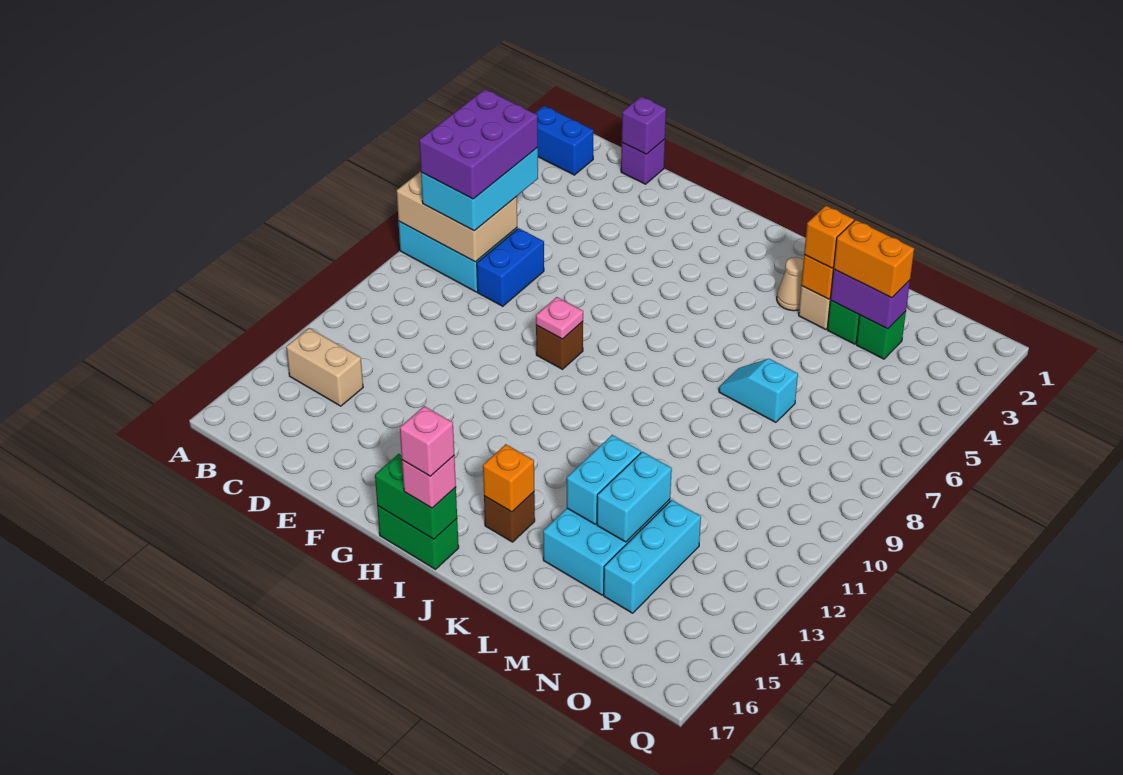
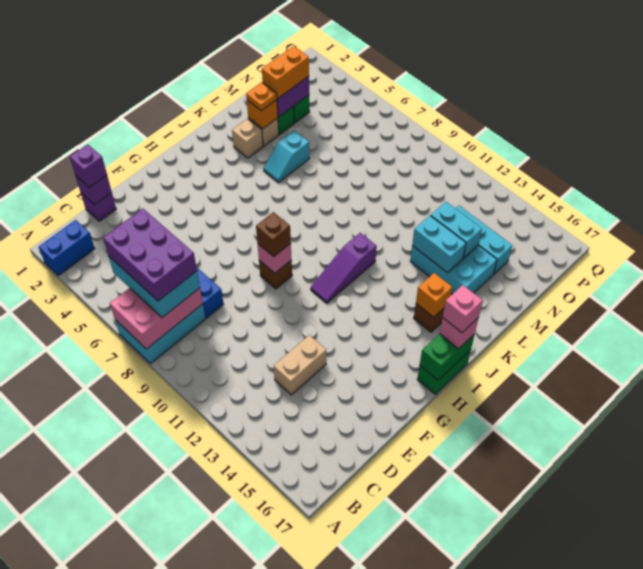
tan 2x3 brick [397,171,517,262] -> pink 2x3 brick [110,288,203,349]
tan 1x2 brick [286,328,363,406] -> tan 1x2 brick moved to [274,335,326,395]
none -> purple 1x1 brick [70,144,107,187]
pink 1x1 plate [536,297,583,339] -> pink 1x1 brick [258,243,292,273]
none -> brown 1x1 brick [256,212,291,257]
none -> purple 1x3 slope [311,233,377,303]
tan 1x1 cone [777,257,804,311] -> tan 1x1 brick [232,119,263,158]
orange 1x1 brick [804,206,854,268] -> orange 1x1 plate [246,82,277,111]
cyan 1x2 slope [719,359,798,422] -> cyan 1x2 slope moved to [264,130,309,183]

